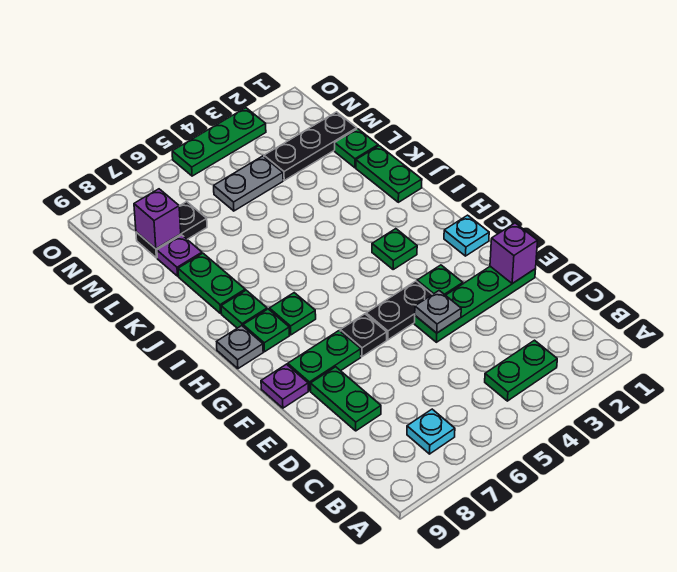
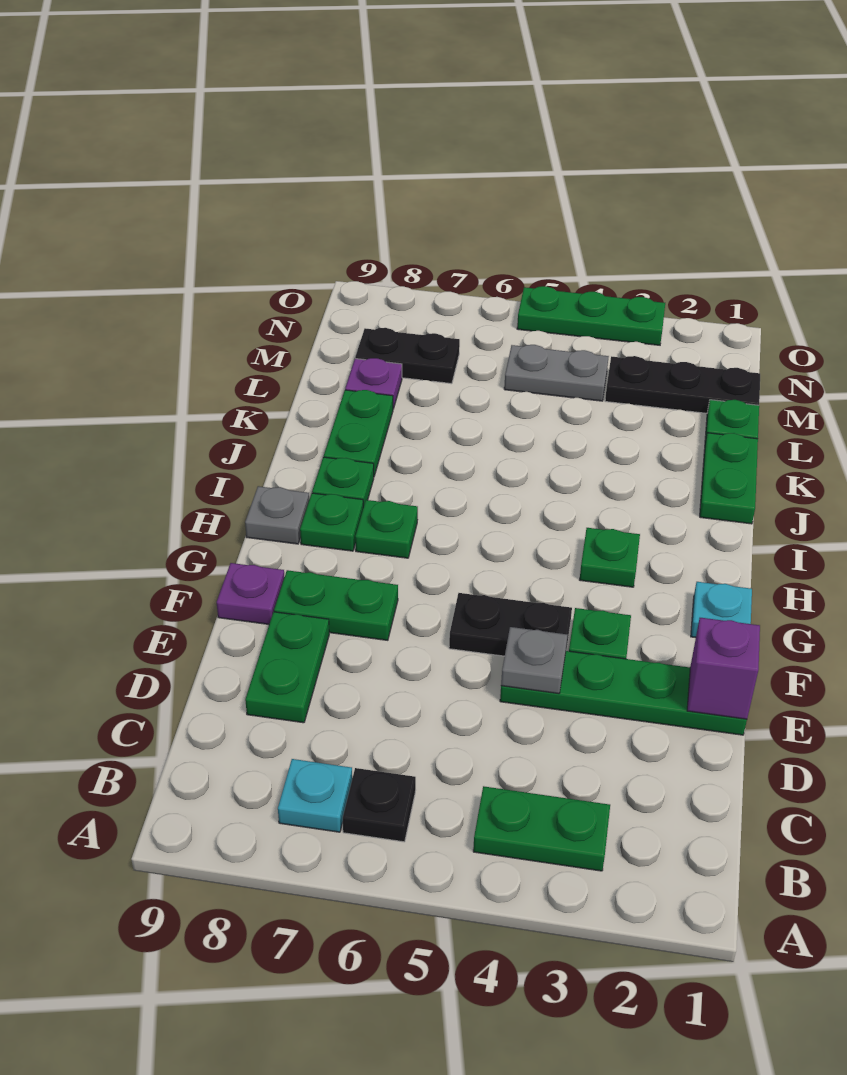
black 1x1 plate [340,314,387,357] -> black 1x1 plate moved to [343,768,416,842]
purple 1x1 brick [134,189,181,249] -> none

